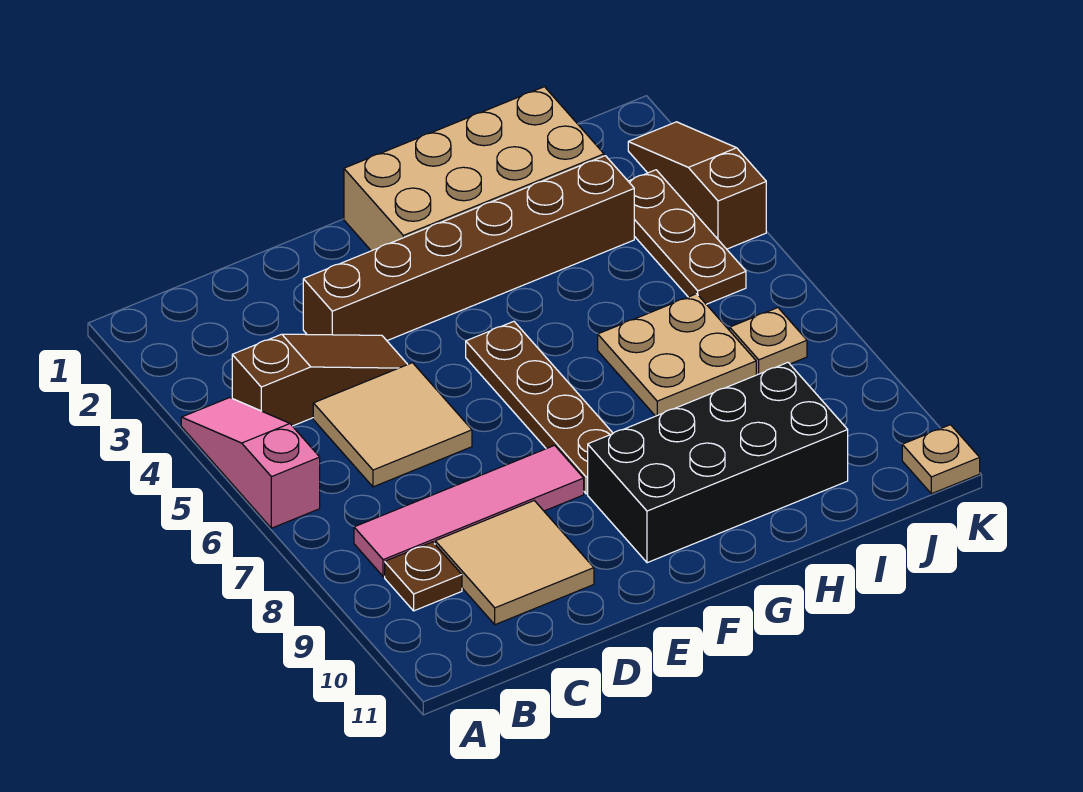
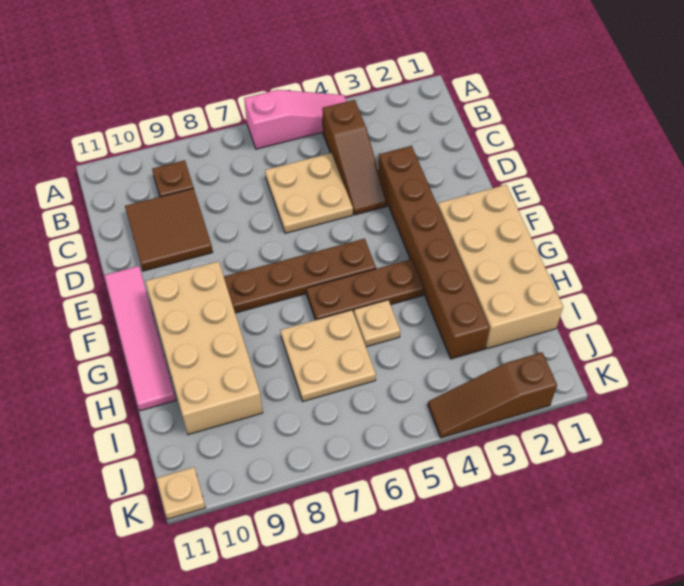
pink 1x4 tile [354,445,584,576] -> pink 1x4 tile moved to [104,266,176,411]
tan 2x2 tile [313,363,472,487] -> tan 2x2 plate [265,153,353,233]
tan 2x2 tile [435,501,594,625] -> brown 2x2 tile [125,188,213,271]
black 2x4 brick [588,363,848,563] -> tan 2x4 brick [146,261,263,434]
brown 1x3 plate [628,170,746,304] -> brown 1x3 plate moved to [306,259,424,320]
tan 1x1 plate [730,308,807,375] -> tan 1x1 plate moved to [354,300,400,347]
brown 1x3 slope [628,122,766,249] -> brown 1x3 slope turned to [428,352,557,438]

